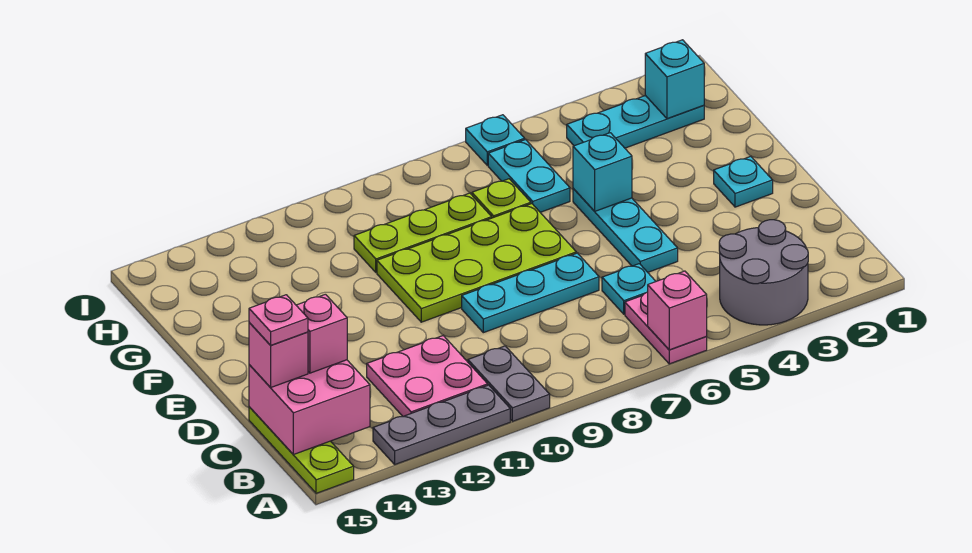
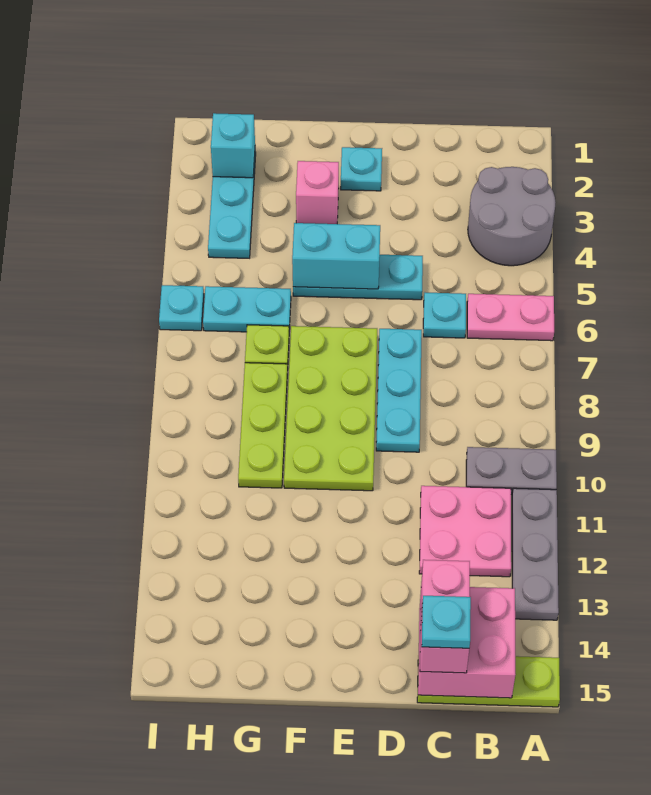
pink 1x1 brick [648,271,707,350] -> pink 1x1 brick moved to [296,161,339,224]
pink 1x1 plate [249,295,308,345] -> cyan 1x1 plate [422,596,471,648]
cyan 1x1 brick [573,133,632,211] -> cyan 1x2 brick [292,223,380,289]

